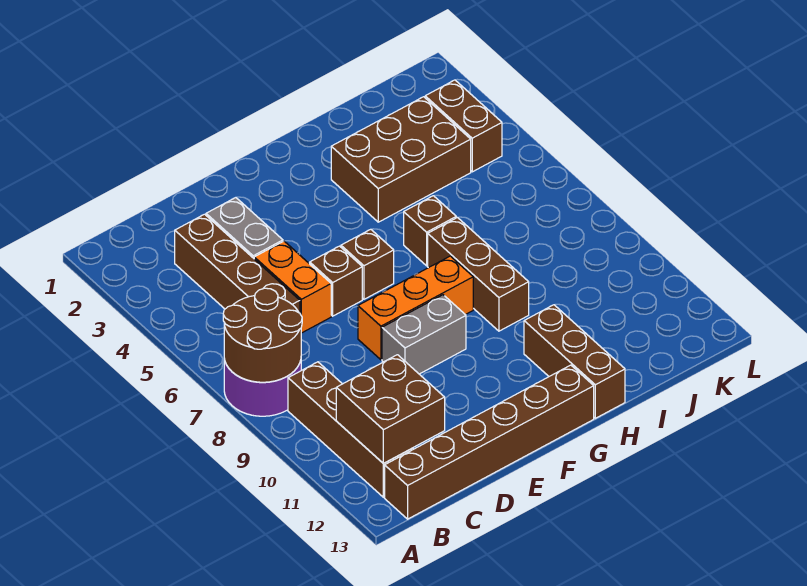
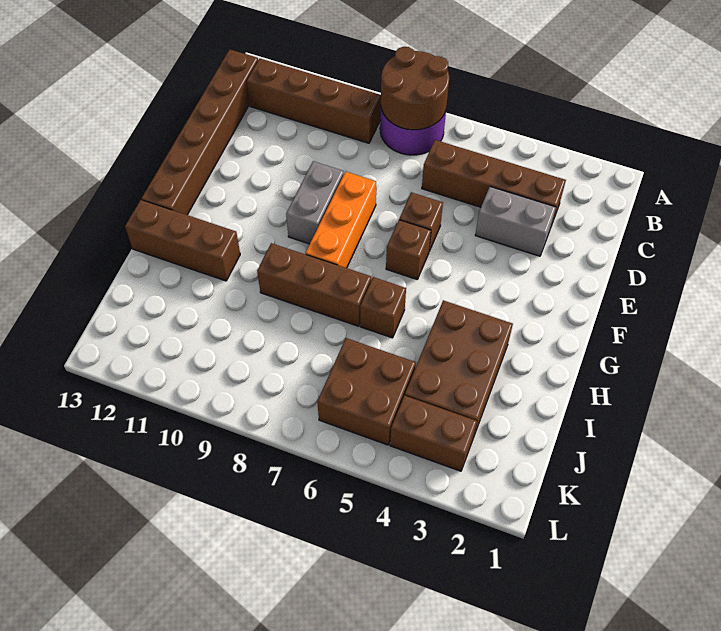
brown 2x2 brick [336,355,445,464] -> brown 2x2 brick moved to [317,338,416,445]
orange 1x2 brick [254,241,331,333] -> none

